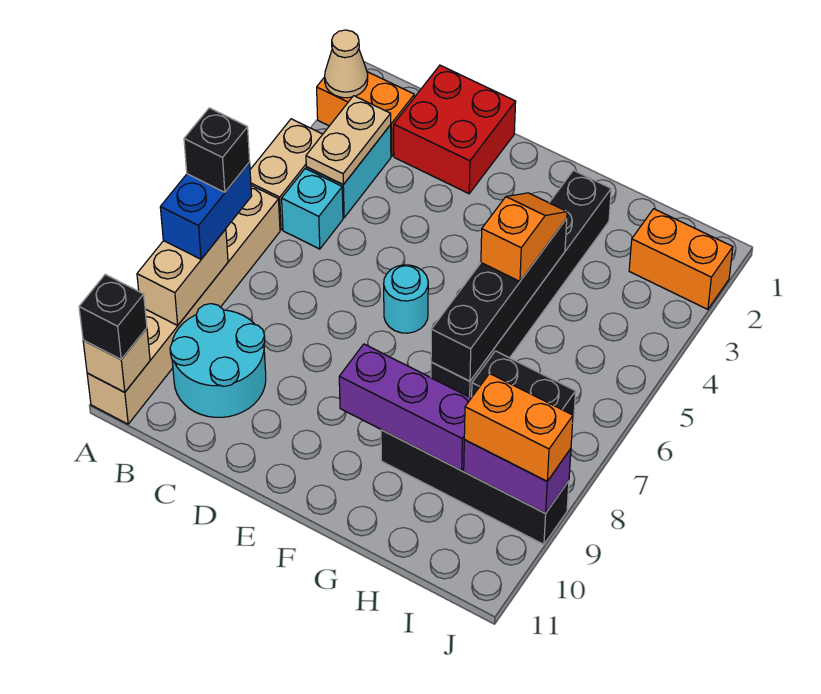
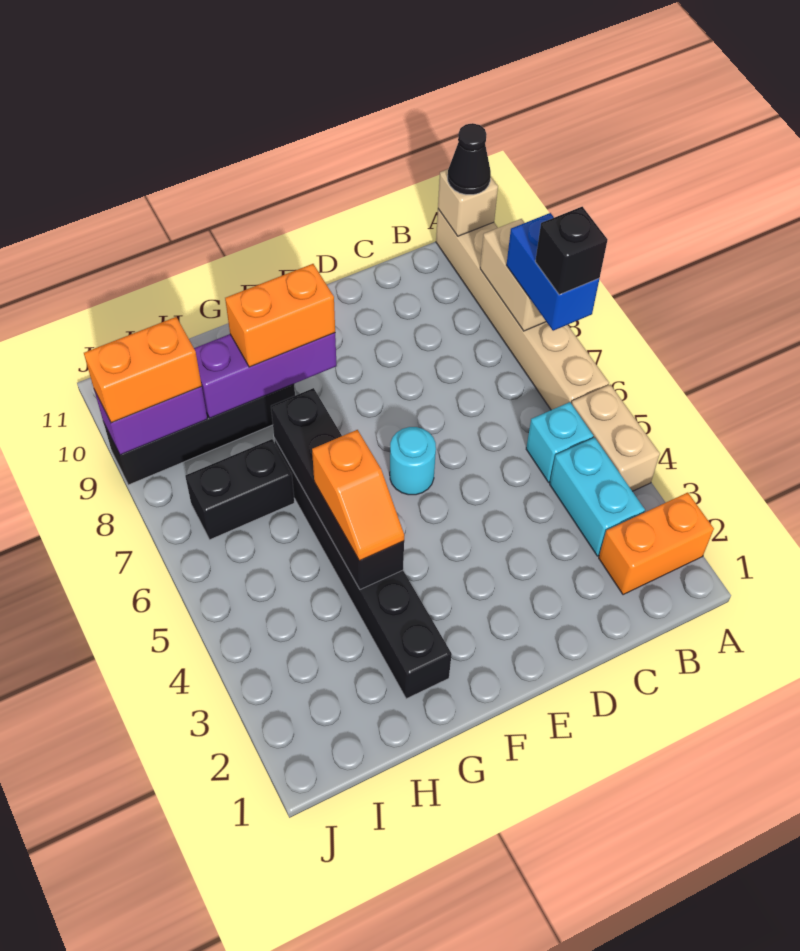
tan 1x1 cone [325,30,368,98] -> none
black 1x1 brick [79,275,147,359] -> black 1x1 cone [448,123,491,195]
tan 1x2 plate [306,96,391,185] -> none
cyan 2x2 round brick [170,304,266,417] -> none
red 2x2 brick [394,65,516,194] -> none
orange 1x2 brick [629,209,733,309] -> orange 1x2 brick moved to [225,264,335,367]

